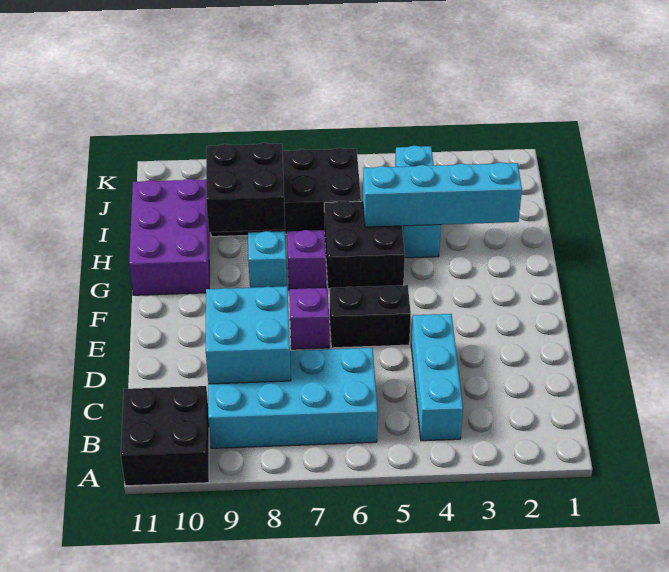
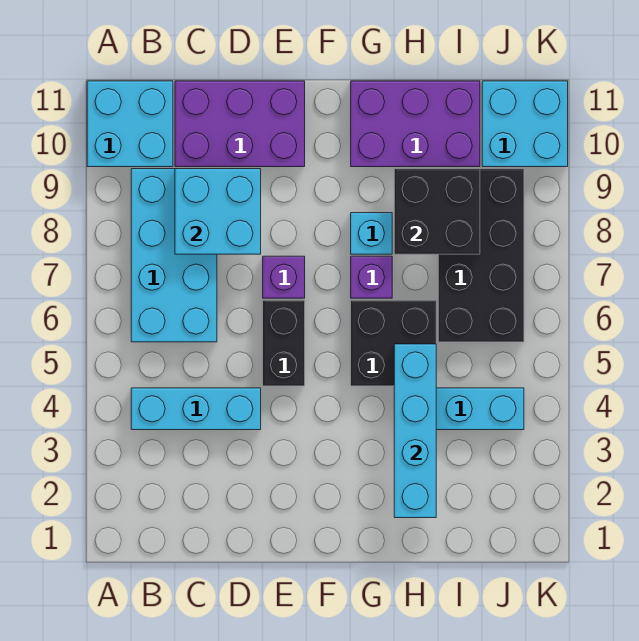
black 2x2 brick [121,386,209,486] -> cyan 2x2 brick [87,81,173,167]
none -> purple 2x3 brick [175,81,305,167]
none -> cyan 2x2 brick [482,81,568,167]

